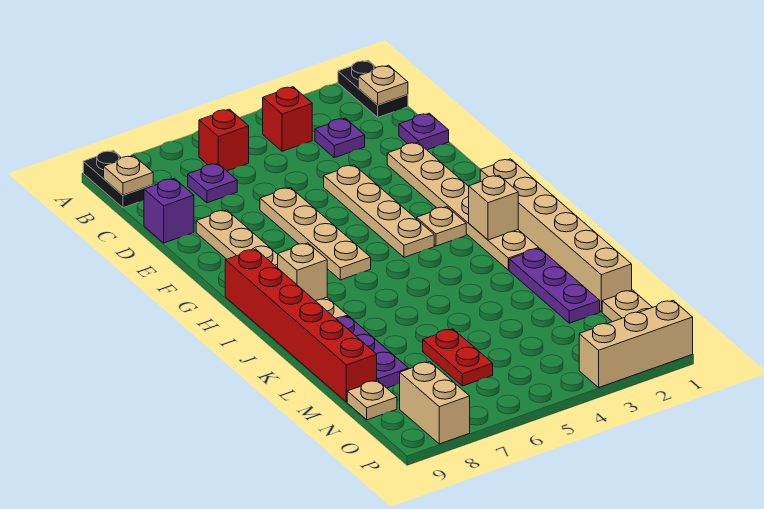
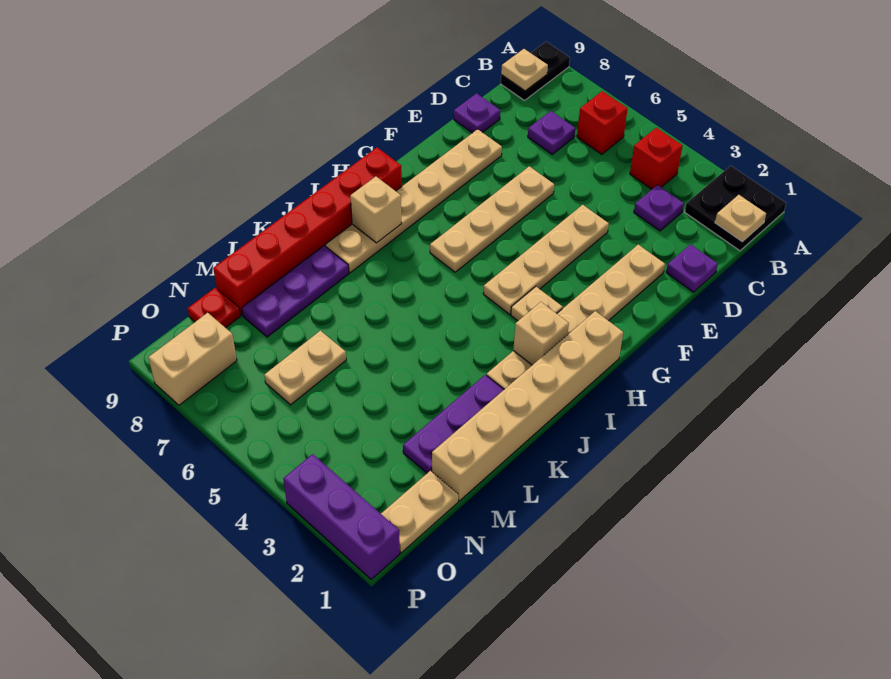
black 1x2 plate [338,60,408,117] -> black 2x2 plate [685,166,786,251]
purple 1x1 brick [144,178,194,243] -> purple 1x1 plate [454,93,500,133]
red 1x2 plate [423,329,493,386] -> tan 1x2 plate [264,331,346,405]
tan 1x1 plate [347,380,397,420] -> red 1x1 plate [188,288,240,328]
tan 1x3 brick [579,300,693,387] -> purple 1x3 brick [283,454,400,579]

